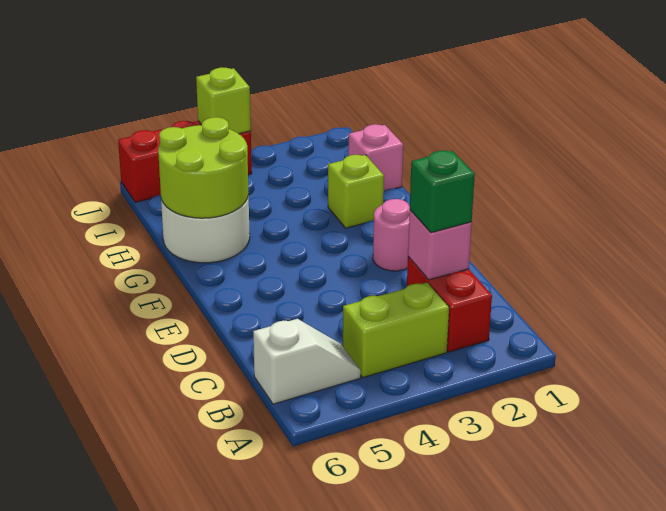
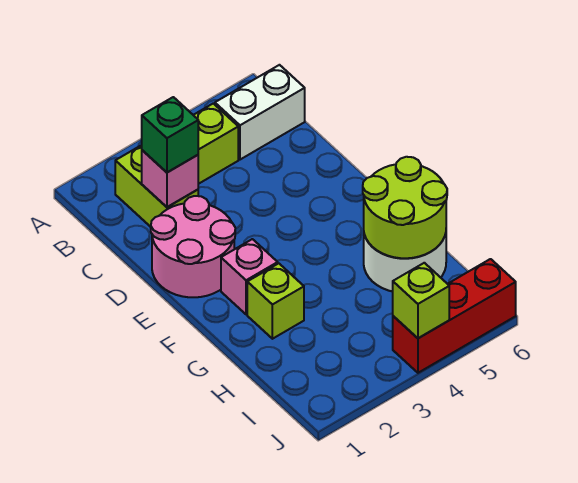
red 1x2 brick [407,257,492,352] -> lime 1x2 brick [115,145,198,227]
white 1x2 slope [253,319,361,404] -> white 1x2 brick [215,65,305,160]
pink 1x1 round brick [373,199,410,271] -> pink 2x2 round brick [151,196,235,297]
pink 1x1 brick [348,124,403,191] -> pink 1x1 brick moved to [221,239,278,314]

